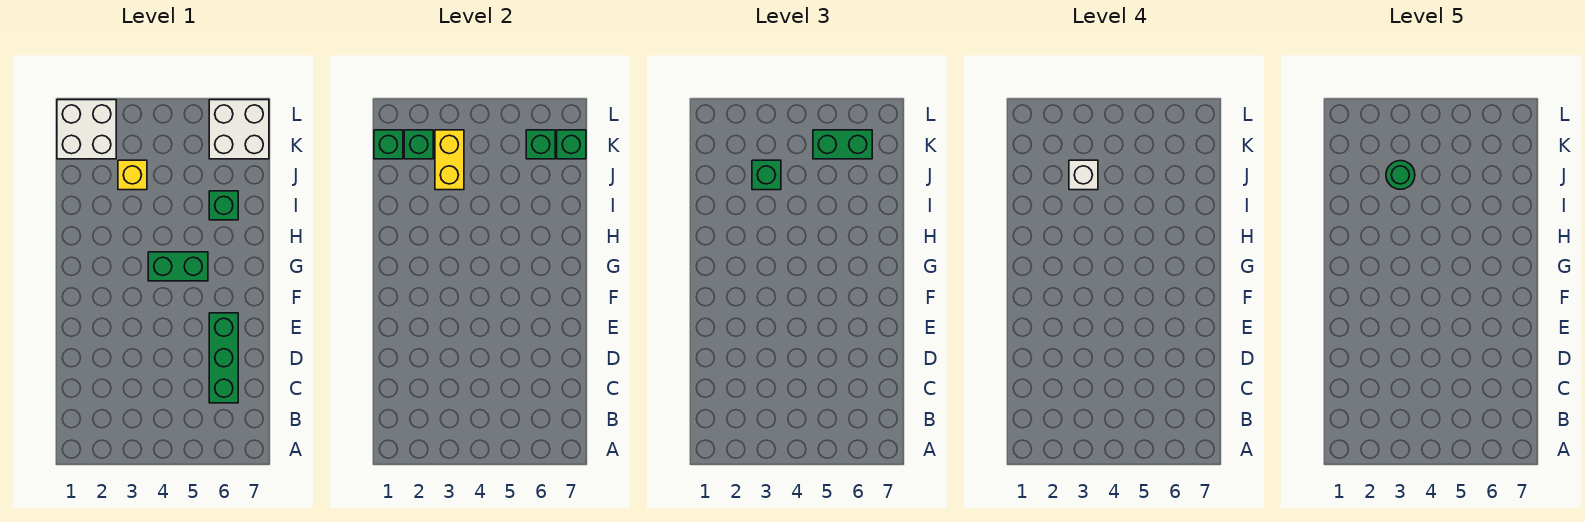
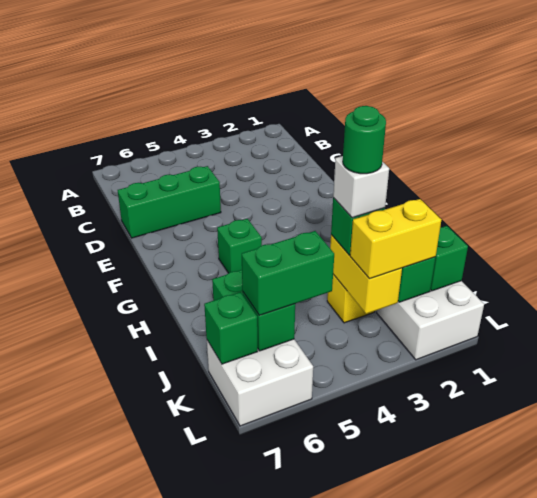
green 1x3 brick [209,313,238,403] -> green 1x3 brick turned to [118,166,221,238]
green 1x2 brick [148,252,208,281] -> green 1x1 brick [217,219,262,273]
none -> yellow 1x2 brick [350,199,441,279]

